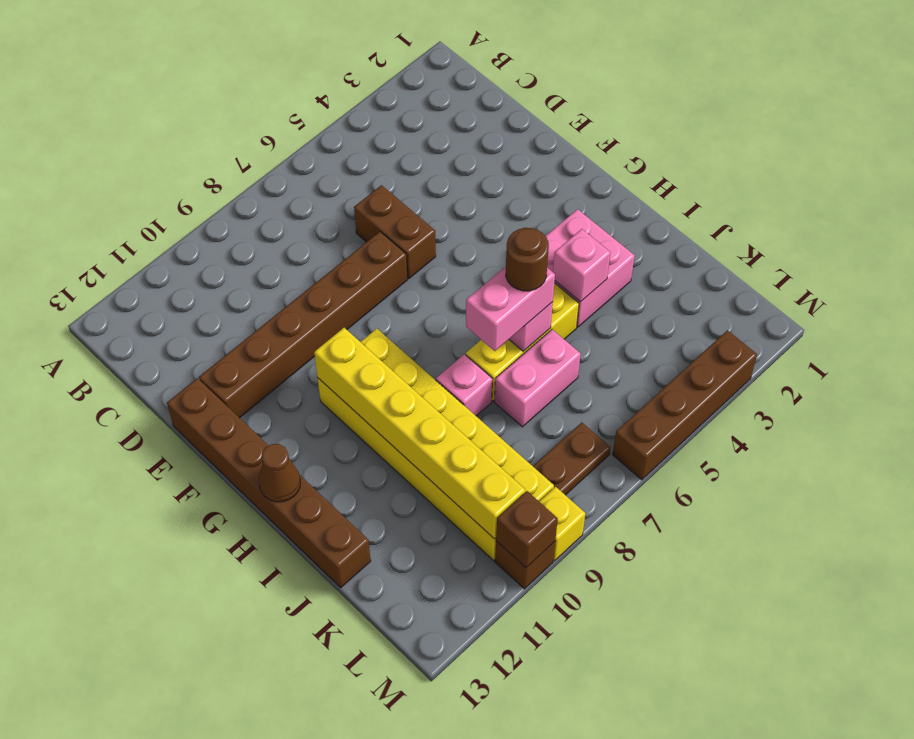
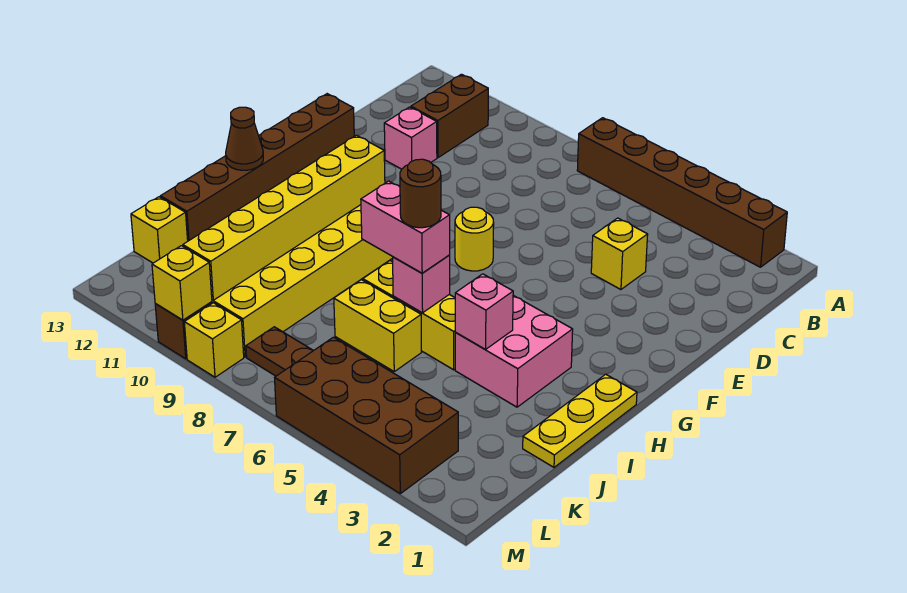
none -> yellow 1x1 brick [591,218,648,290]
brown 1x2 brick [354,185,436,278] -> brown 1x2 brick moved to [411,74,488,158]
brown 1x6 brick [199,232,408,418] -> brown 1x6 brick moved to [577,118,787,267]
none -> yellow 1x1 round brick [455,207,494,271]
none -> yellow 1x3 plate [523,374,637,467]
pink 1x1 brick [436,354,492,416] -> pink 1x1 brick moved to [384,107,437,169]
pink 1x2 brick [494,330,581,427] -> yellow 1x2 brick [334,280,422,371]
none -> yellow 1x1 brick [131,197,188,263]
brown 1x4 brick [613,330,757,480] -> brown 2x4 brick [275,337,458,494]
brown 1x1 brick [496,491,558,567] -> yellow 1x1 brick [152,246,212,320]

